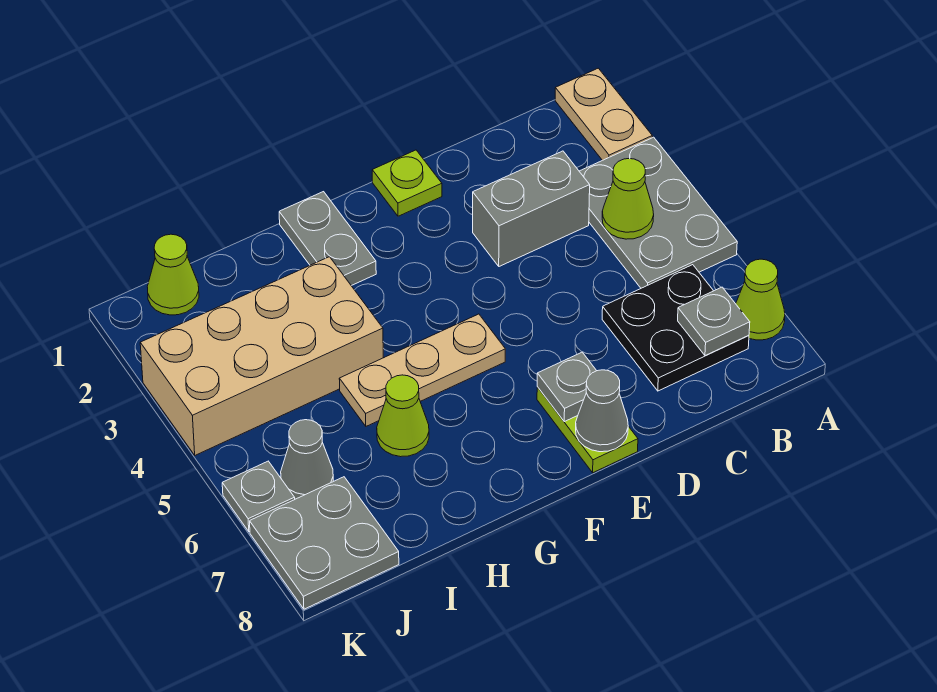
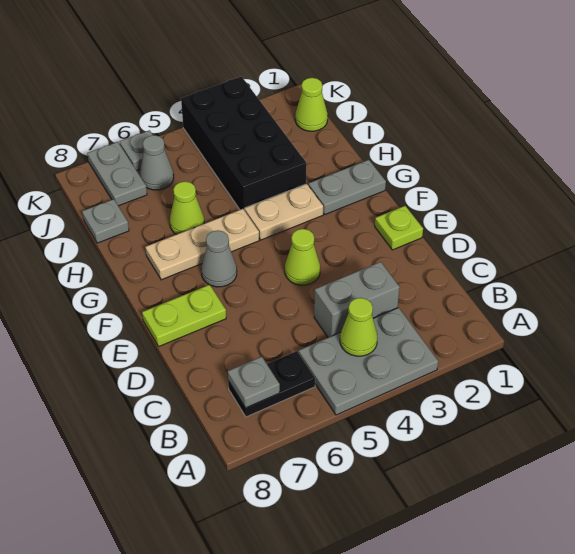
tan 1x2 plate [555,68,652,160] -> tan 1x2 plate moved to [245,184,323,240]
lime 1x1 cone [736,259,785,340] -> lime 1x1 cone moved to [285,229,320,285]
black 2x2 plate [602,265,749,391] -> black 1x2 plate [228,351,315,417]
grey 1x2 brick [473,151,590,266] -> grey 1x2 brick turned to [314,262,400,337]
grey 1x1 plate [537,352,596,422] -> grey 1x1 plate moved to [82,199,129,243]
grey 1x1 cone [576,370,628,452] -> grey 1x1 cone moved to [201,230,237,287]
tan 1x3 plate [339,314,505,426] -> tan 1x3 plate turned to [145,209,259,280]
tan 2x4 brick [140,257,383,455] -> black 2x4 brick [181,77,306,210]
grey 2x2 plate [250,477,399,609] -> grey 1x2 plate [87,142,147,206]

